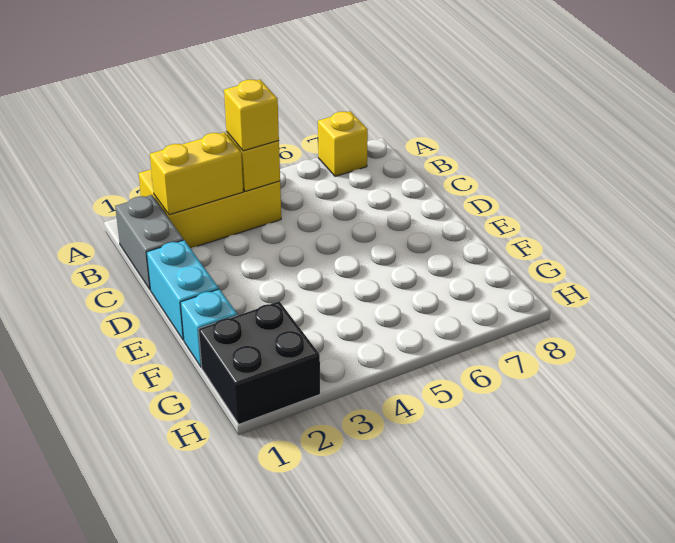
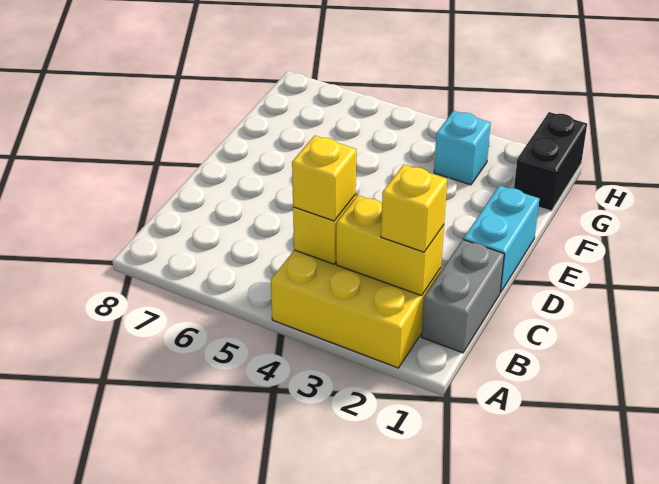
yellow 1x1 brick [318,111,368,176] -> yellow 1x1 brick moved to [381,165,447,252]
cyan 1x1 brick [180,289,237,367] -> cyan 1x1 brick moved to [434,111,491,185]
black 2x2 brick [199,301,320,424] -> black 1x2 brick [514,112,587,211]

